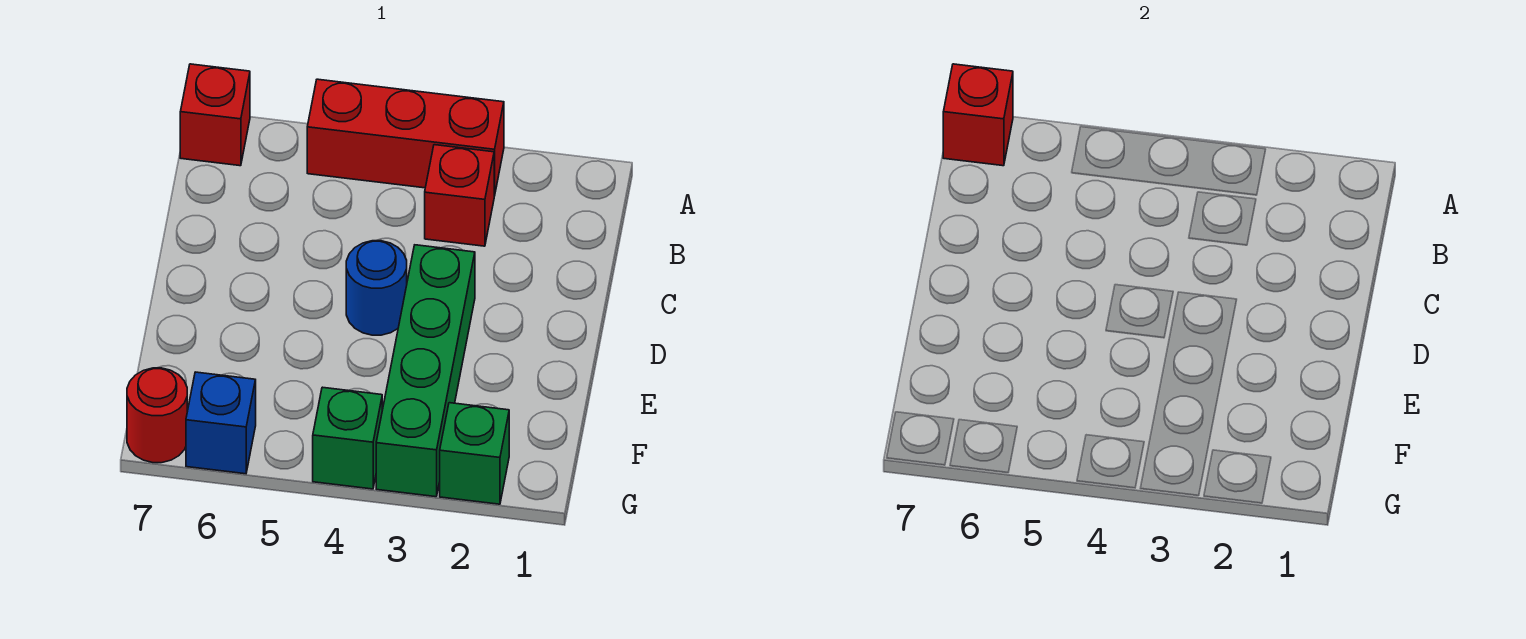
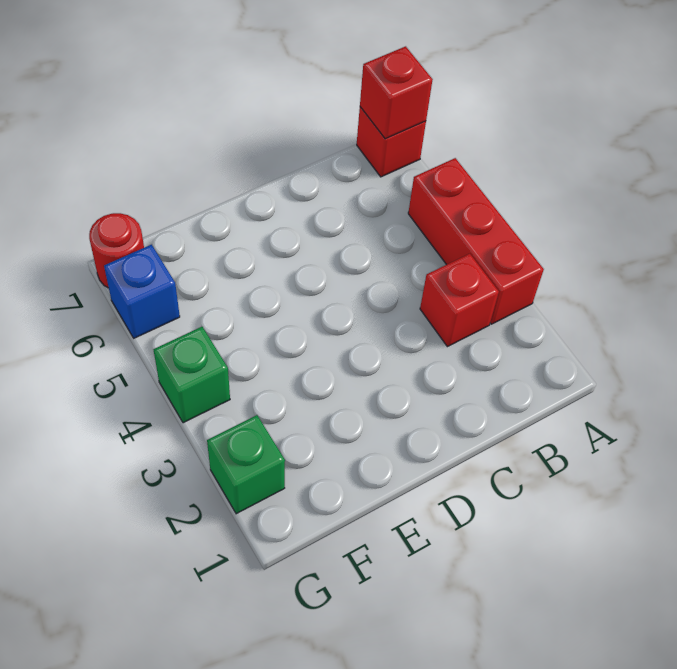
green 1x4 brick [376,245,475,497] -> none
blue 1x1 round brick [346,241,407,335] -> none

